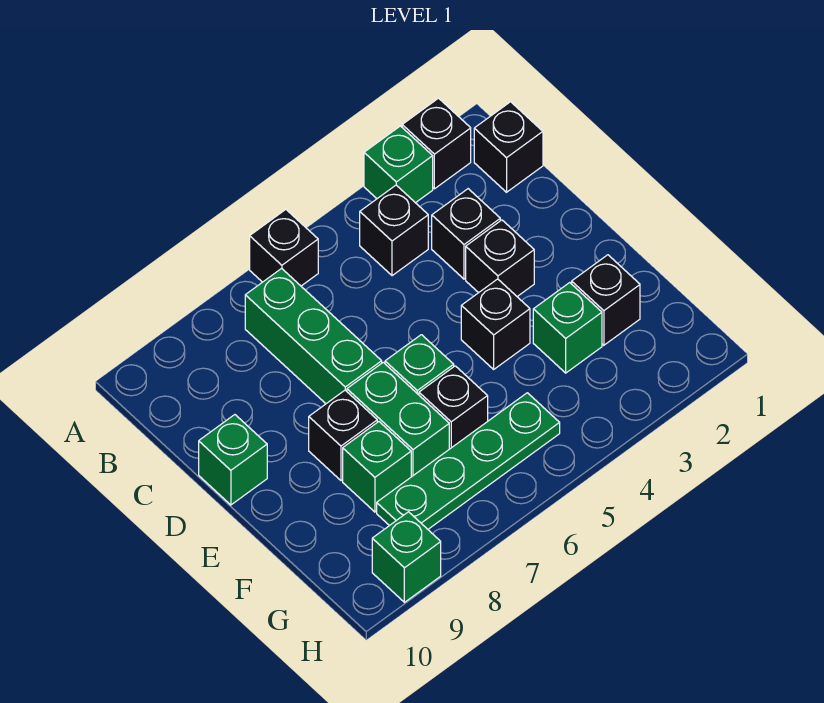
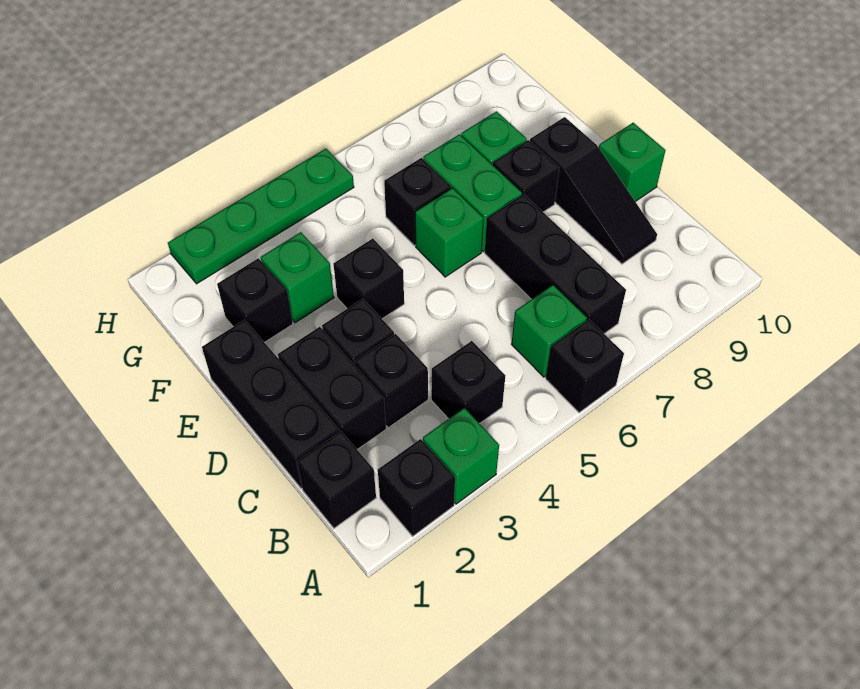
green 1x3 brick [245,268,382,404] -> black 1x3 brick [485,194,626,334]
none -> black 1x3 brick [202,320,340,489]
none -> black 1x2 brick [278,327,386,449]
none -> black 1x3 slope [530,117,657,264]
green 1x4 plate [377,393,560,529] -> green 1x4 plate moved to [168,149,354,284]
green 1x1 brick [372,512,441,602] -> green 1x1 brick moved to [512,285,587,377]

